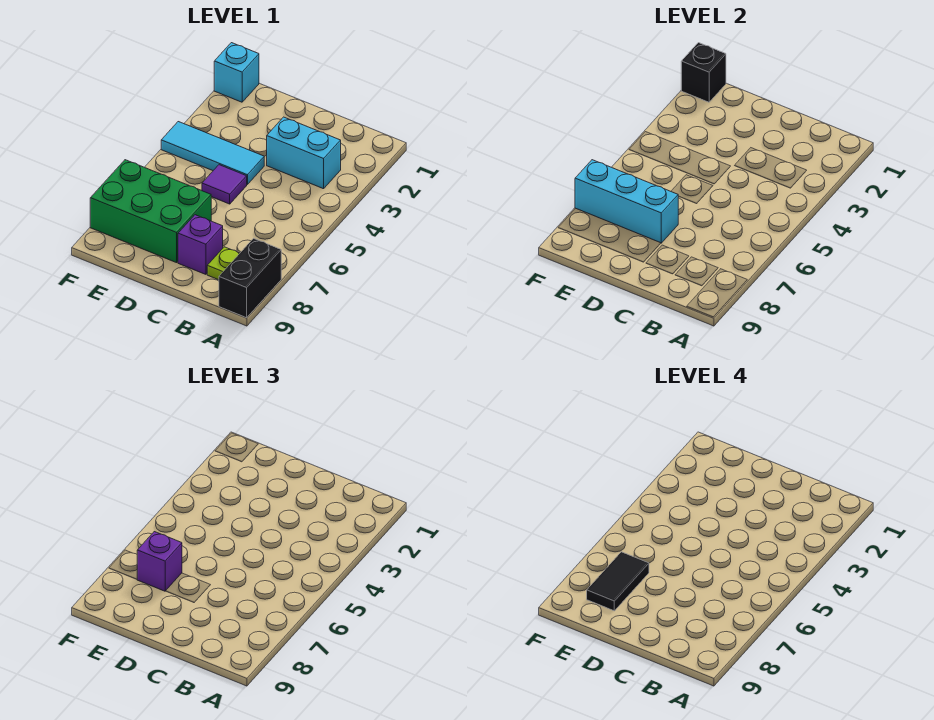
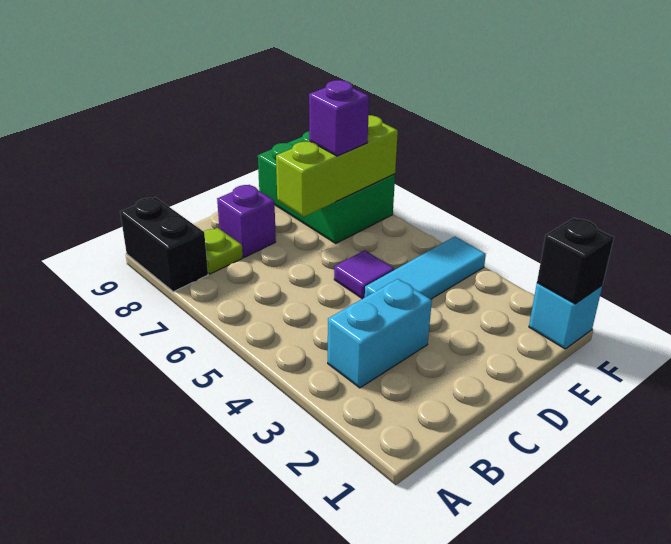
green 2x3 brick [90,160,211,263] -> green 2x3 brick turned to [258,131,395,243]
cyan 1x3 brick [575,160,678,243] -> lime 1x3 brick [276,115,398,217]
black 1x2 tile [587,552,649,611] -> none

